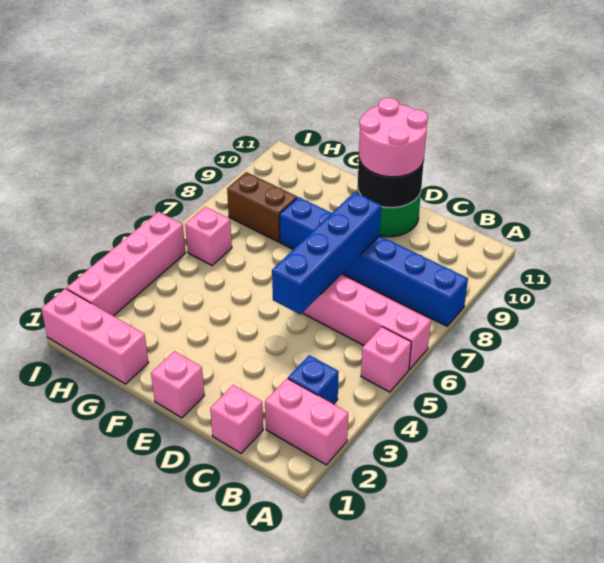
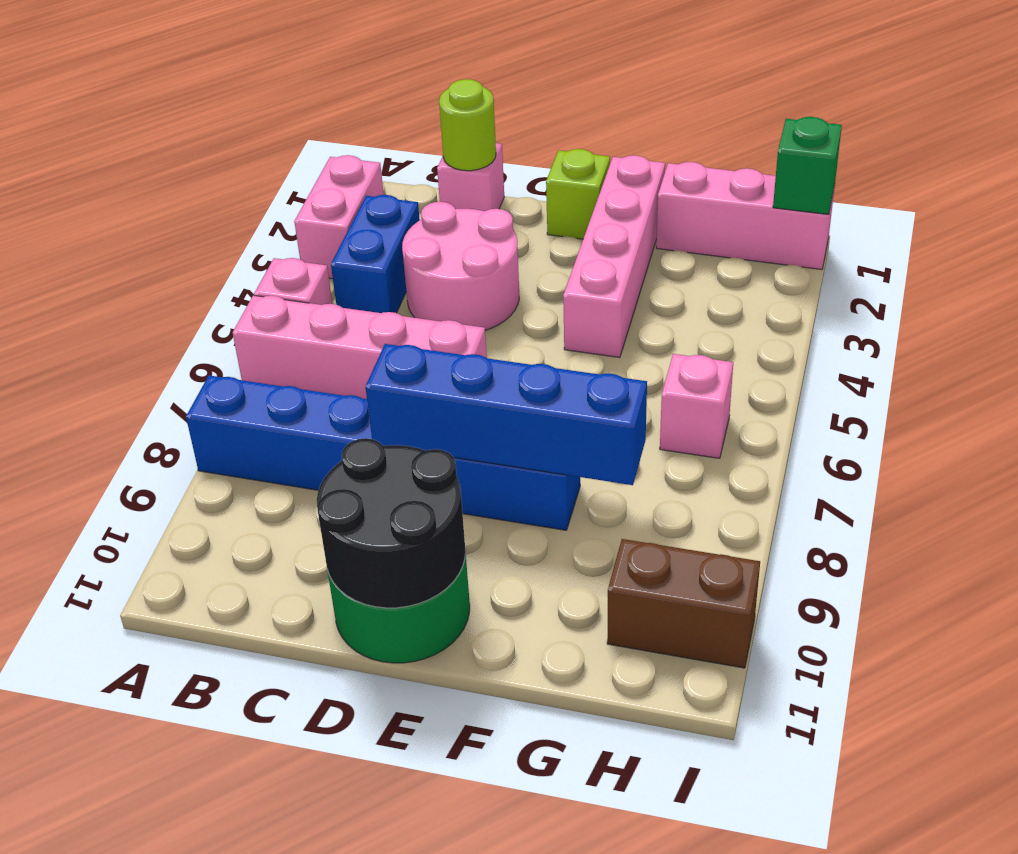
pink 1x2 brick [265,379,348,465] -> pink 1x2 brick turned to [294,155,384,279]
blue 1x1 brick [288,355,339,404] -> blue 1x2 brick [331,195,420,313]
none -> lime 1x1 round brick [439,79,496,171]
blue 1x4 brick [272,193,381,314] -> blue 1x4 brick turned to [365,344,647,485]
pink 2x2 round brick [359,98,428,177] -> pink 2x2 round brick moved to [402,202,519,330]
pink 1x1 brick [151,351,204,418] -> lime 1x1 brick [546,149,610,239]
brown 1x2 brick [227,172,297,242] -> brown 1x2 brick moved to [607,539,760,668]
none -> green 1x1 brick [773,117,842,214]
pink 1x4 brick [67,212,186,316] -> pink 1x4 brick moved to [563,155,665,357]

